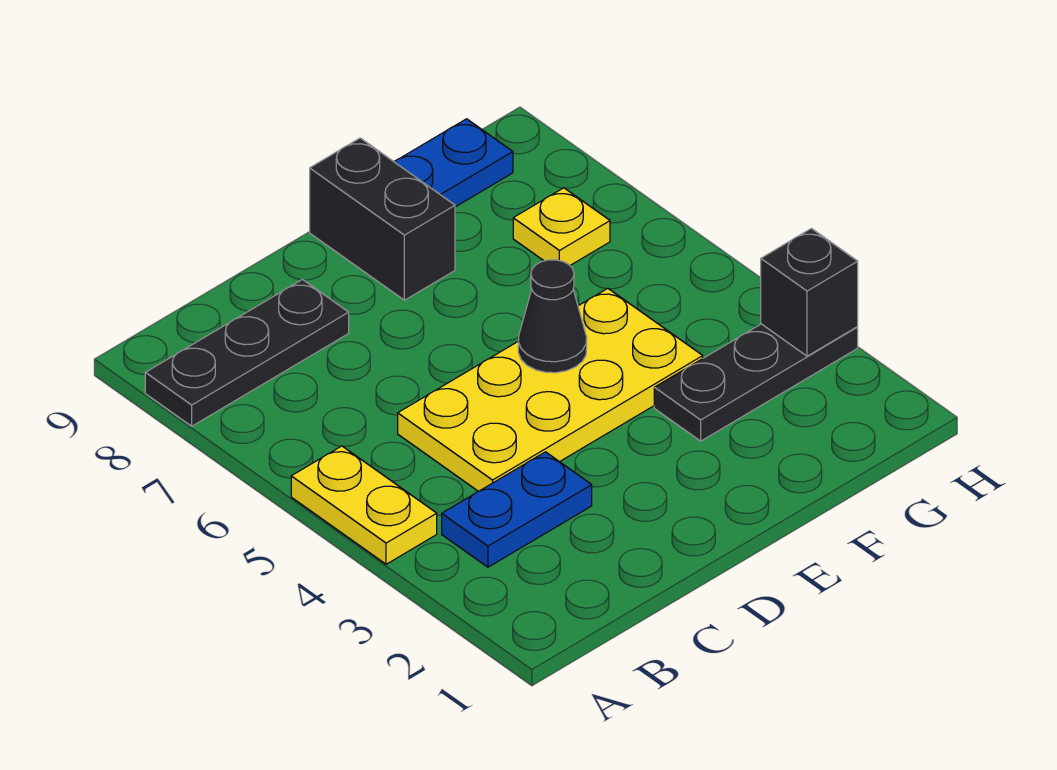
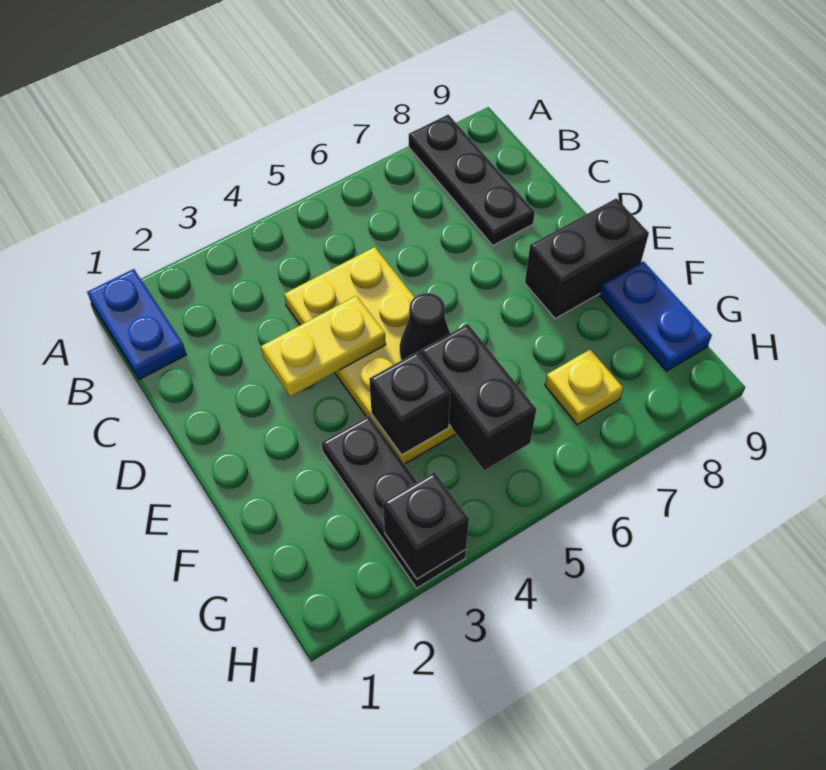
yellow 1x2 plate [291,446,437,564] -> yellow 1x2 plate moved to [261,296,386,397]
blue 1x2 plate [442,452,592,567] -> blue 1x2 plate moved to [87,269,186,380]
none -> black 1x1 brick [369,352,450,455]
none -> black 1x2 brick [421,324,536,470]

